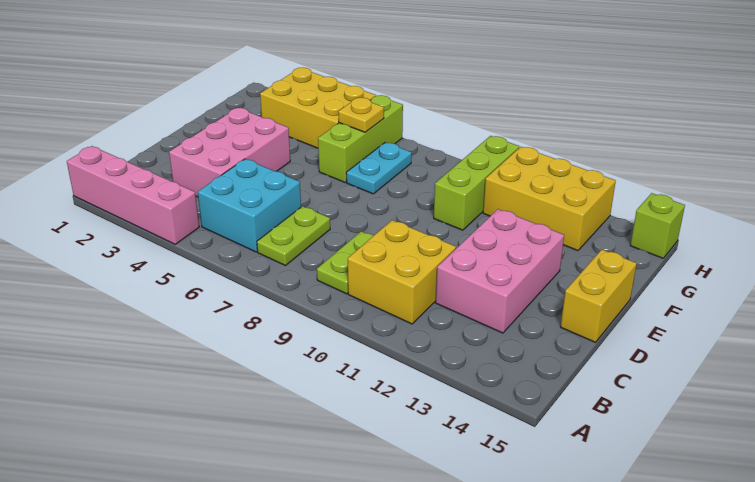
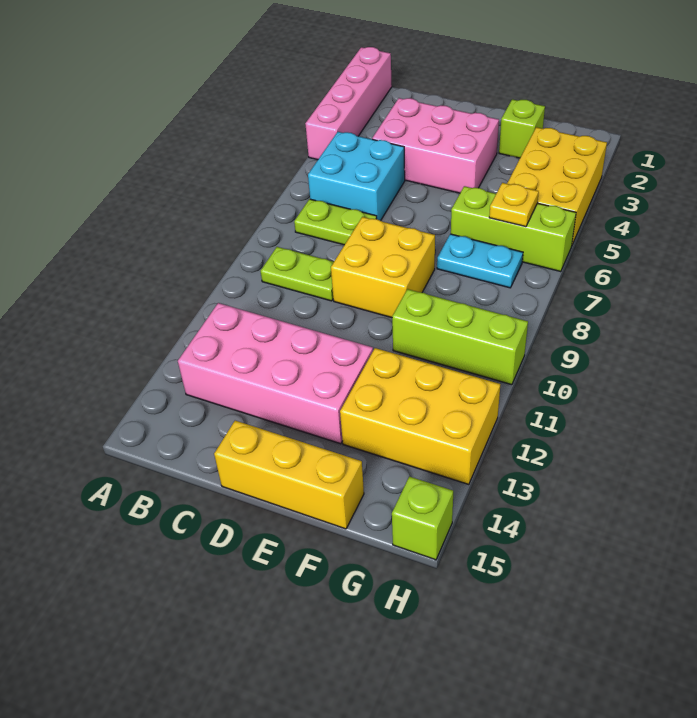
yellow 2x2 brick [348,220,456,324] -> yellow 2x2 brick moved to [331,217,435,318]
pink 2x3 brick [436,209,564,333] -> pink 2x4 brick [178,303,373,444]
yellow 1x2 brick [561,250,637,342] -> yellow 1x3 brick [214,421,364,529]
none -> lime 1x1 brick [499,99,545,158]
yellow 2x3 brick [483,147,616,251] -> yellow 2x3 brick turned to [340,348,500,485]

